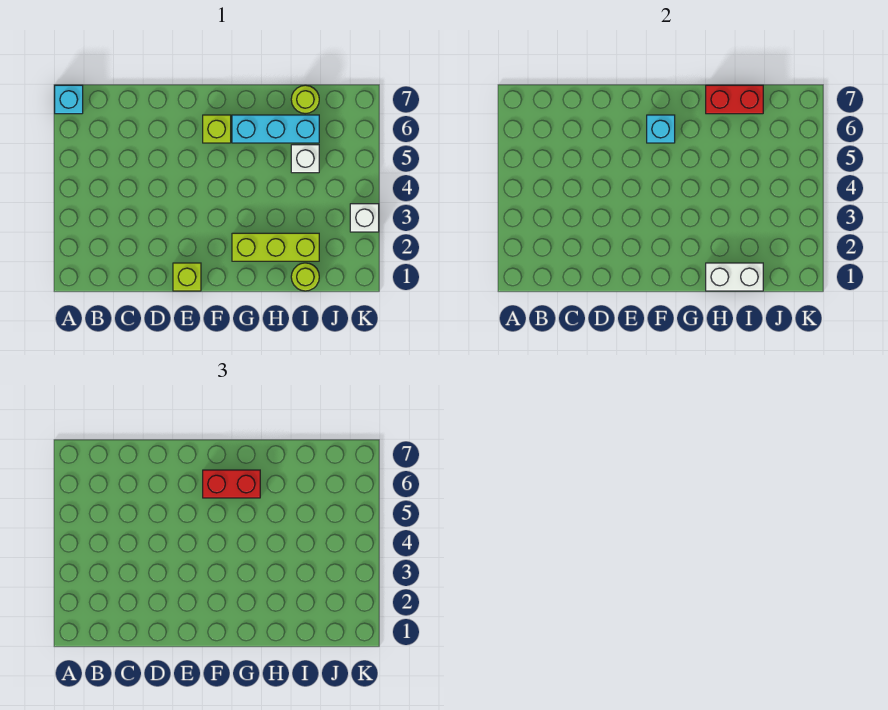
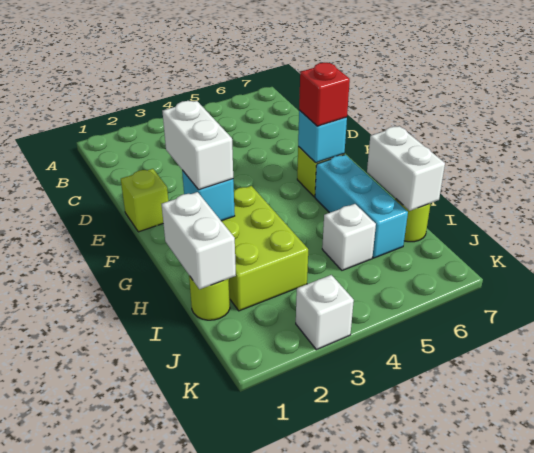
cyan 1x1 brick [55,85,83,114] -> cyan 1x1 brick moved to [182,171,235,221]
none -> white 1x2 brick [162,101,233,190]
red 1x2 brick [203,470,260,498] -> red 1x1 brick [299,63,350,126]
lime 1x3 brick [232,233,319,261] -> lime 2x3 brick [222,186,308,311]
red 1x2 brick [706,85,763,114] -> white 1x2 brick [367,126,445,211]

